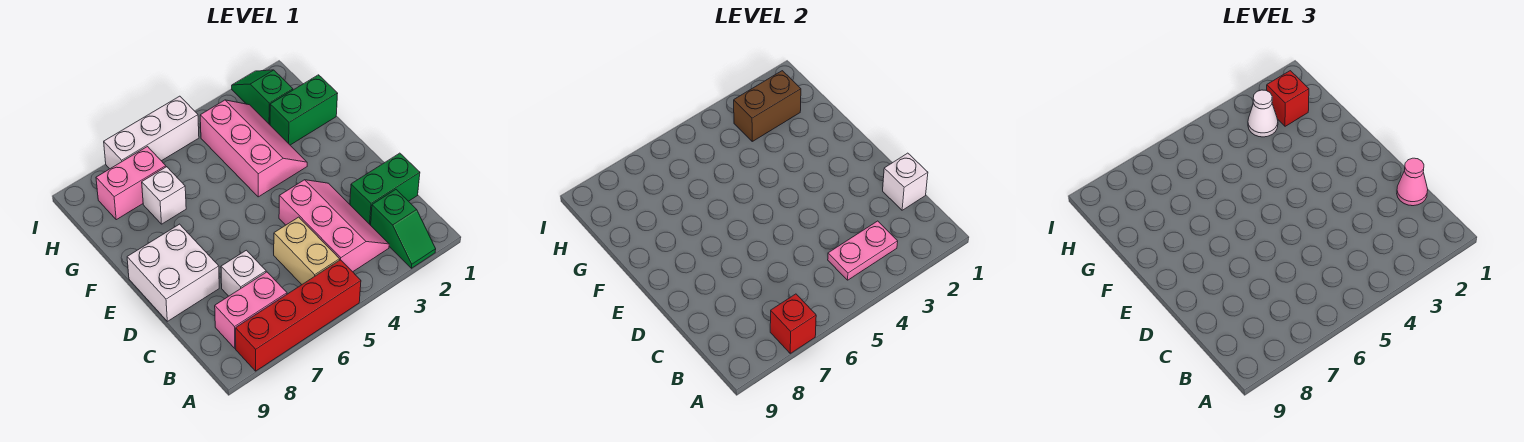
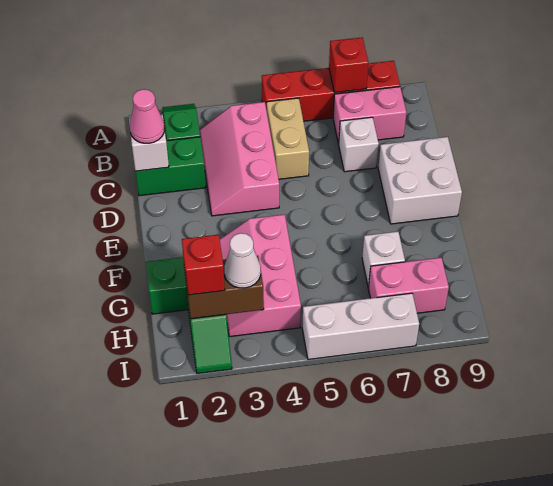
pink 1x2 plate [828,221,898,280] -> none

